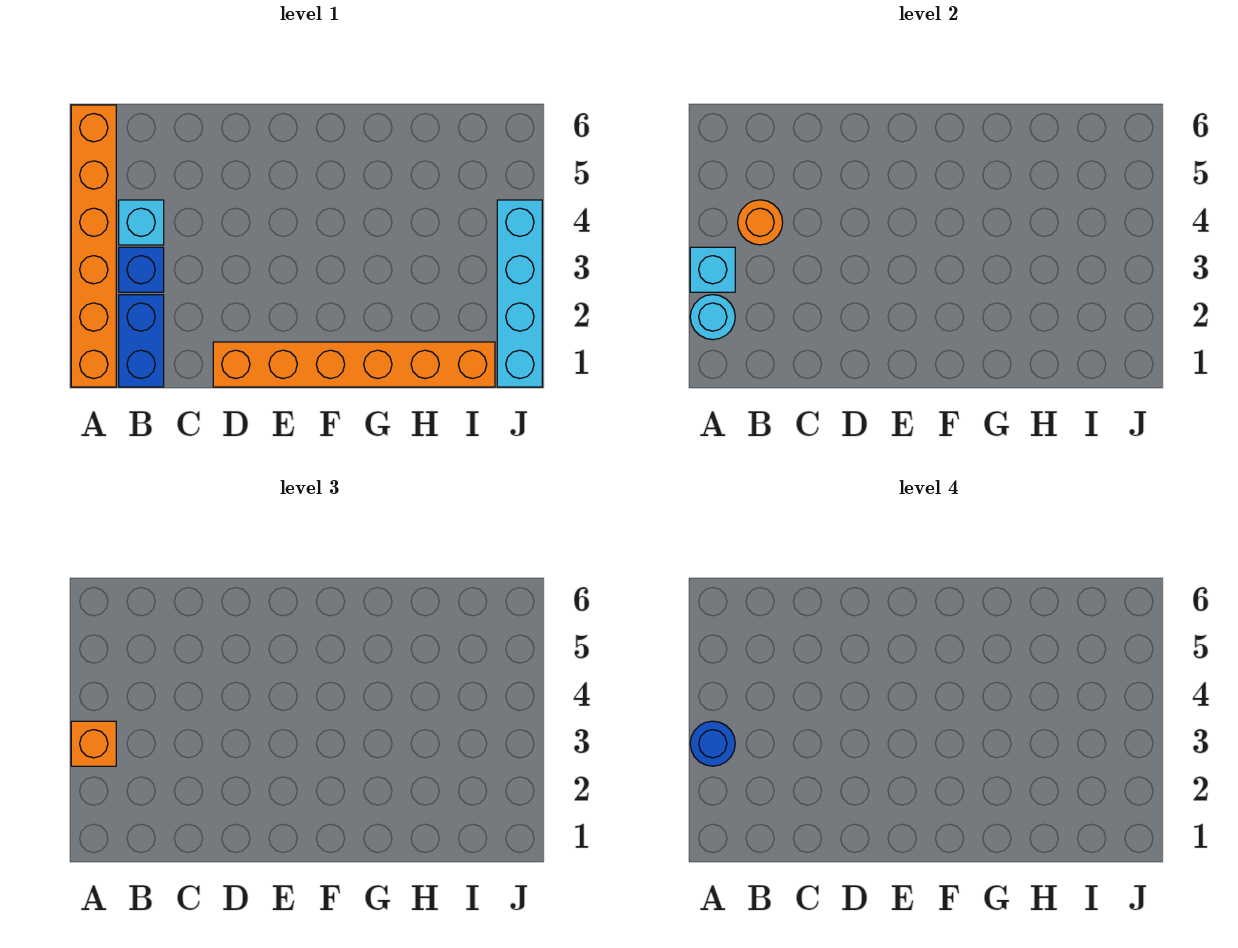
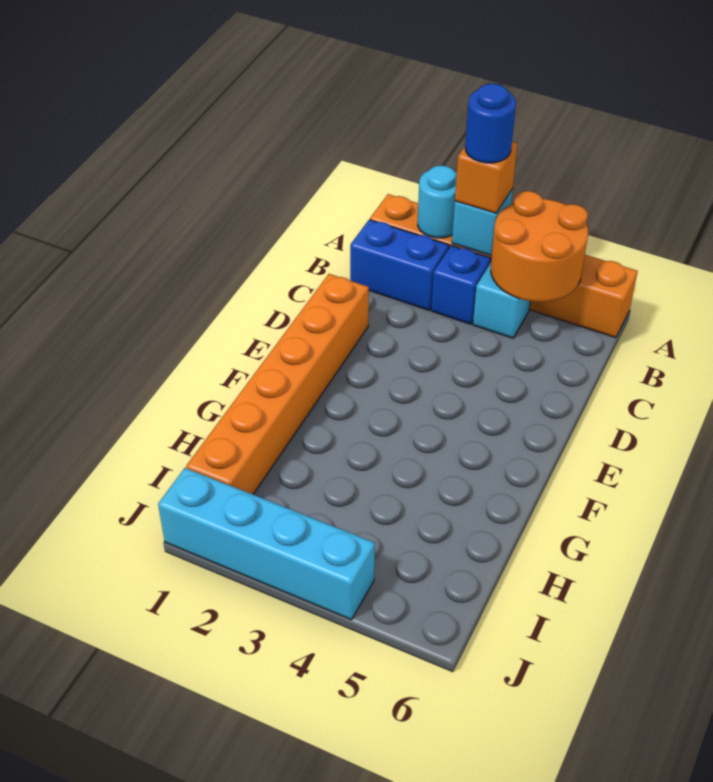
orange 1x1 round brick [738,200,783,245] -> orange 2x2 round brick [491,191,588,302]

